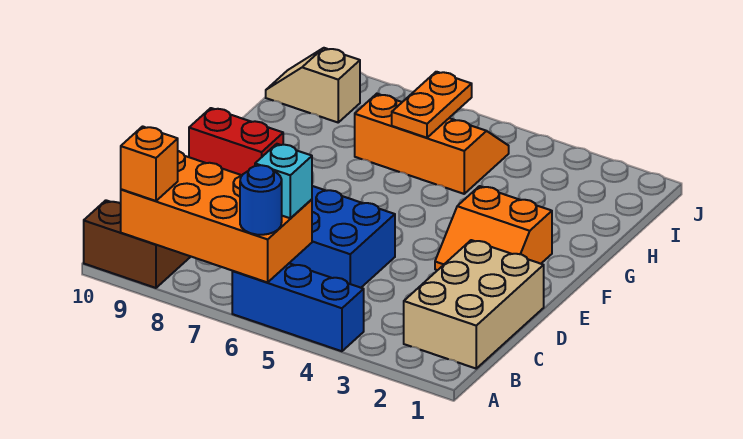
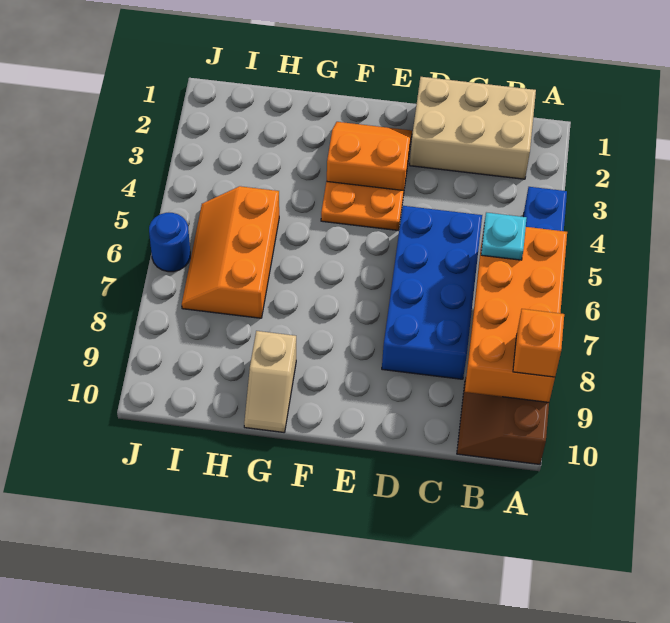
blue 1x1 round brick [240,165,282,235] -> blue 1x1 round brick moved to [149,213,190,272]
cyan 1x1 brick [255,144,312,218] -> cyan 1x1 plate [481,212,527,260]
red 1x2 brick [189,108,283,175] -> none
orange 2x2 slope [435,186,552,270] -> orange 2x2 slope turned to [327,122,412,191]
orange 1x2 plate [392,72,472,138] -> orange 1x2 plate moved to [321,181,404,230]
tan 1x2 slope [266,48,360,122] -> tan 1x2 slope moved to [244,331,296,432]

